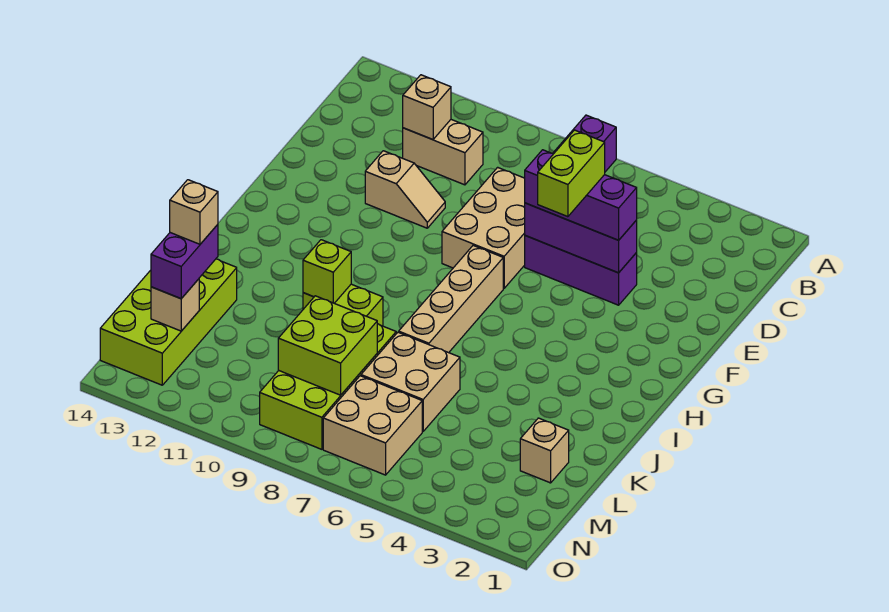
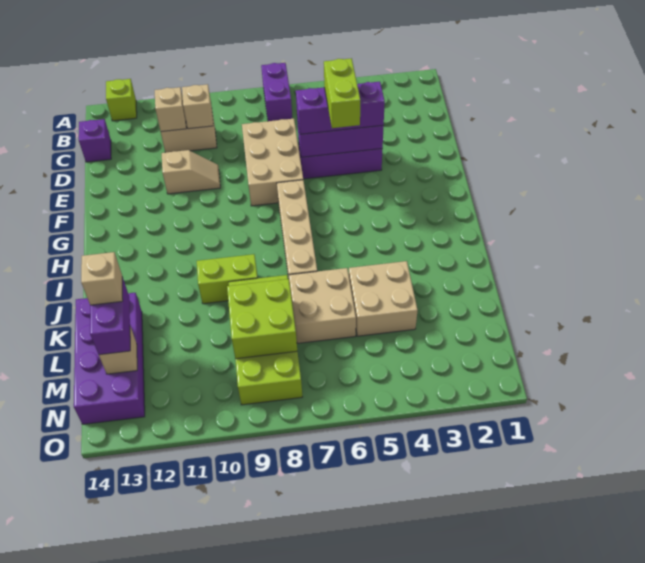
none -> purple 1x1 brick [79,119,111,162]
lime 1x1 brick [303,240,351,303] -> lime 1x1 brick moved to [106,79,137,121]
lime 2x4 brick [100,259,237,385] -> purple 2x4 brick [74,293,145,424]
tan 1x1 brick [520,418,569,483] -> tan 1x1 brick moved to [182,84,213,129]
tan 2x2 brick [323,376,422,475] -> tan 2x2 brick moved to [349,261,418,336]

